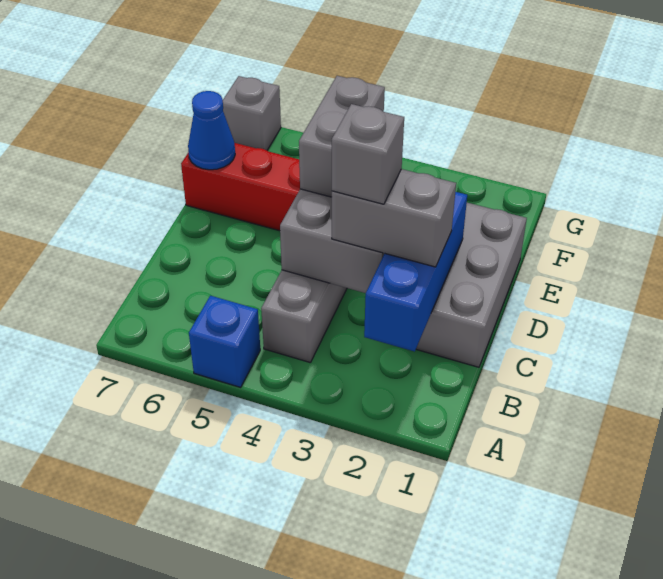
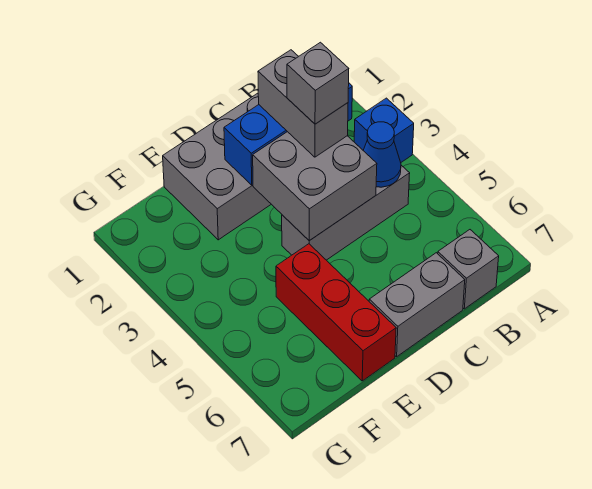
blue 1x1 brick [189,296,260,387] -> blue 1x1 brick moved to [354,98,414,162]
grey 1x2 brick [299,76,385,197] -> grey 1x2 brick moved to [369,253,465,357]
blue 1x1 cone [188,91,235,170] -> blue 1x1 cone moved to [363,122,401,187]
grey 1x1 brick [223,76,281,150] -> grey 1x1 brick moved to [438,230,499,309]

